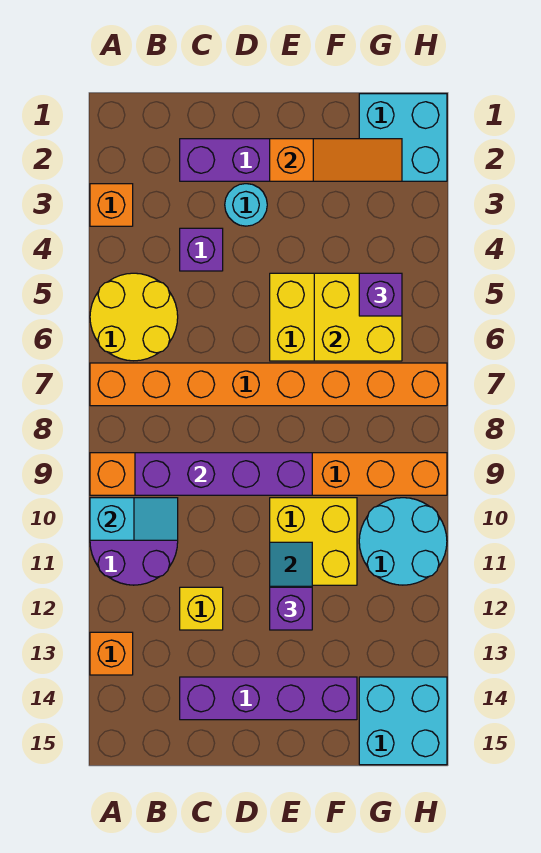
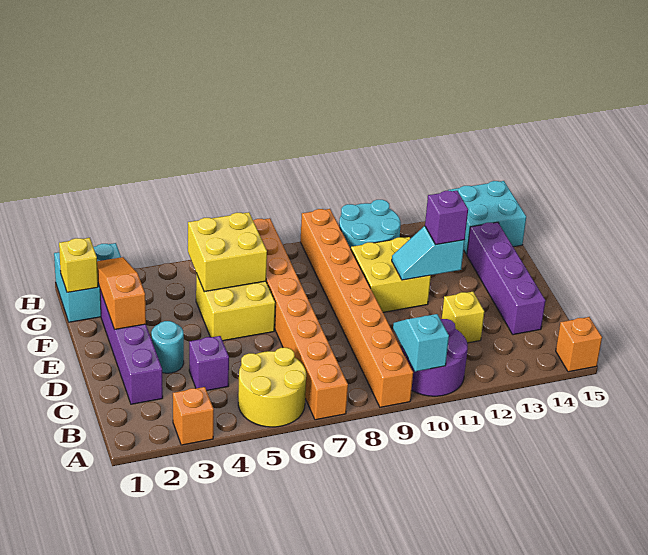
orange 1x1 brick [90,632,133,675] -> orange 1x1 brick moved to [556,317,602,372]
purple 1x4 brick [135,453,312,495] -> none
none -> yellow 1x1 brick [59,238,98,292]
purple 1x1 brick [359,273,402,316] -> none

